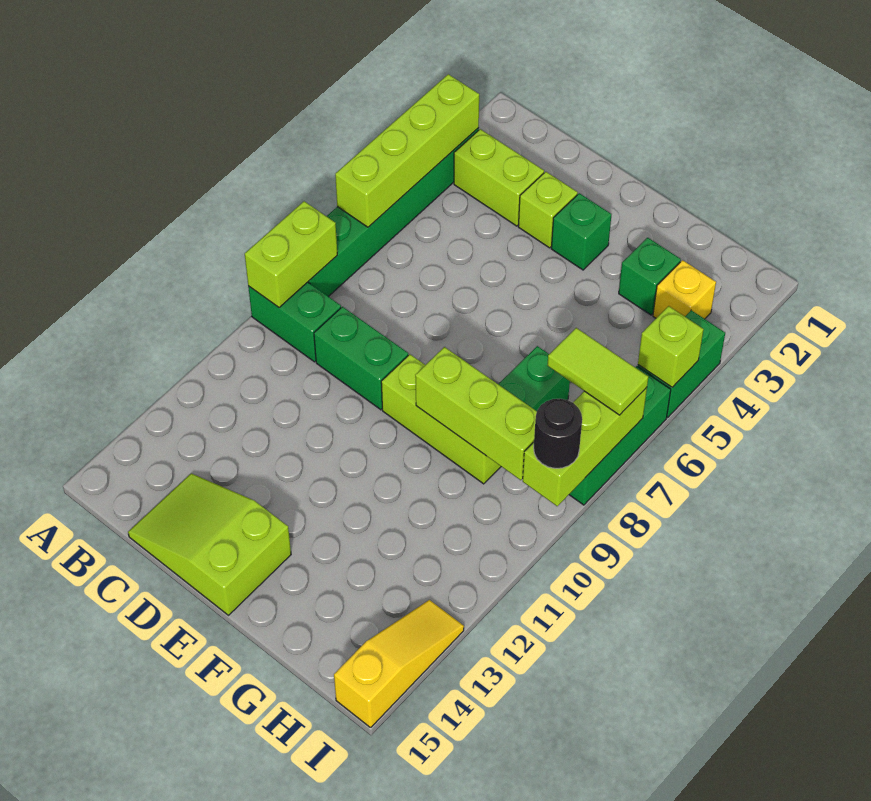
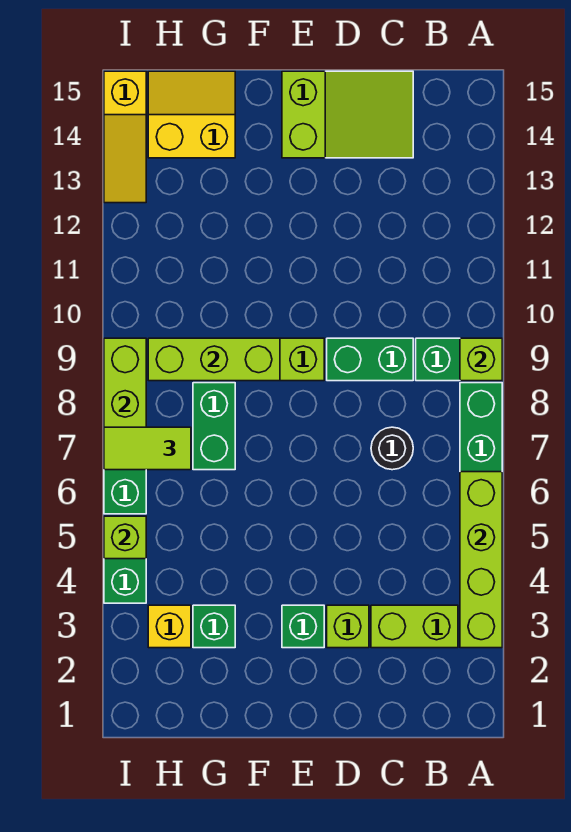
lime 1x2 brick [245,201,337,307] -> lime 1x1 brick [460,338,502,381]
none -> yellow 2x2 slope [148,71,235,158]
black 1x1 round brick [534,399,582,468] -> black 1x1 round brick moved to [371,427,413,470]

